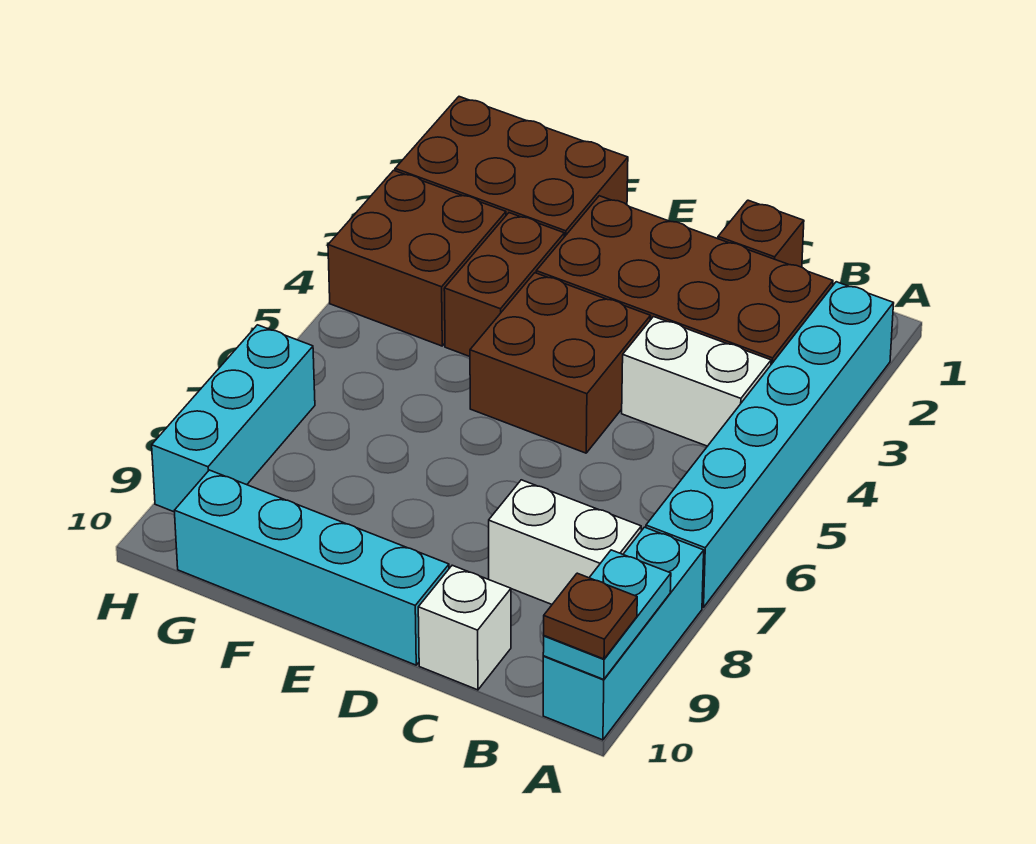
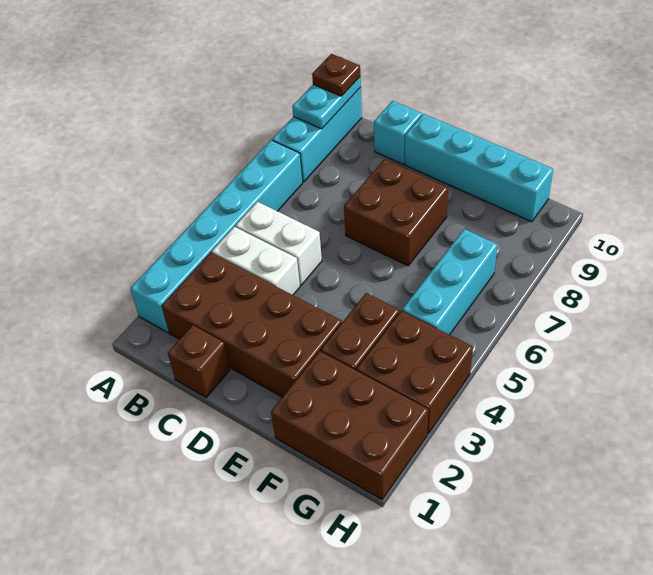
white 1x2 brick [489,480,641,604] -> white 1x2 brick moved to [236,202,322,285]
white 1x1 brick [418,565,511,690] -> cyan 1x1 brick [374,101,422,164]
brown 2x2 brick [470,273,651,453] -> brown 2x2 brick moved to [344,159,448,266]
cyan 1x3 brick [152,325,315,512] -> cyan 1x3 brick moved to [402,229,497,335]

